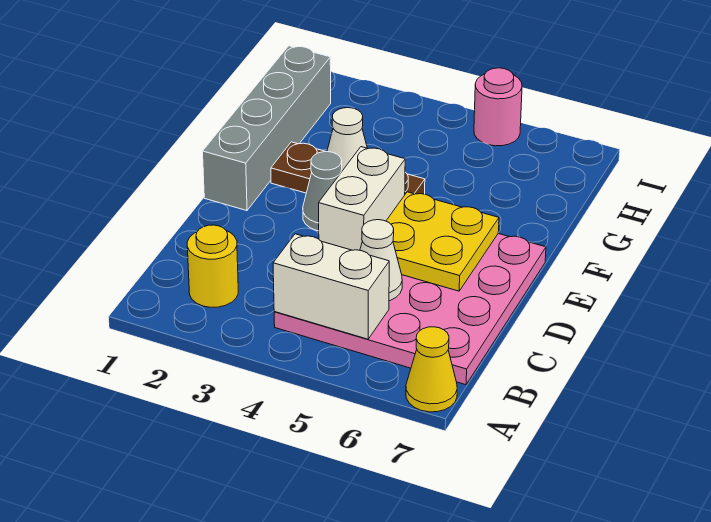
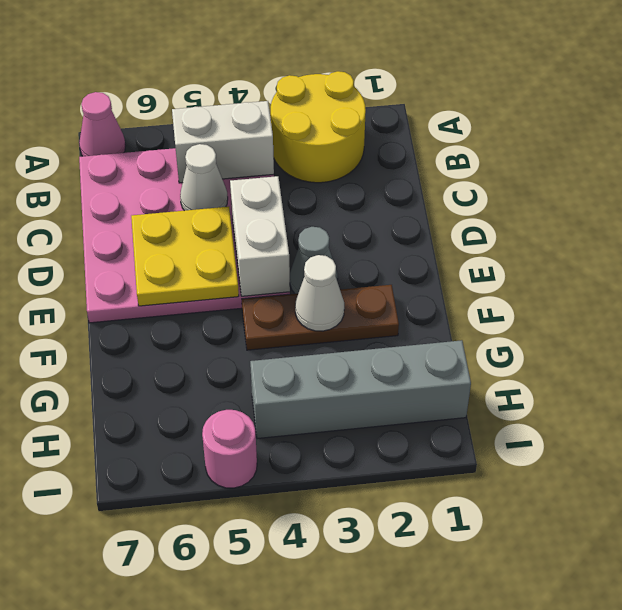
yellow 1x1 cone [406,327,457,412] -> pink 1x1 cone [79,92,126,156]
yellow 1x1 round brick [187,225,238,307] -> yellow 2x2 round brick [271,71,366,183]
grey 1x4 brick [203,46,331,211] -> grey 1x4 brick turned to [250,340,471,439]

